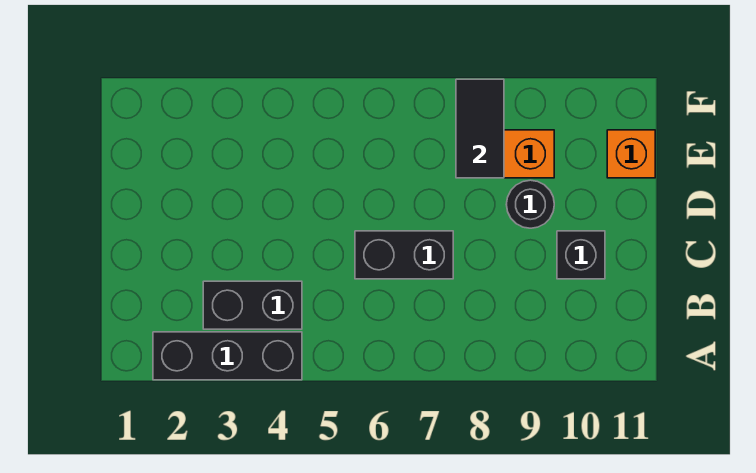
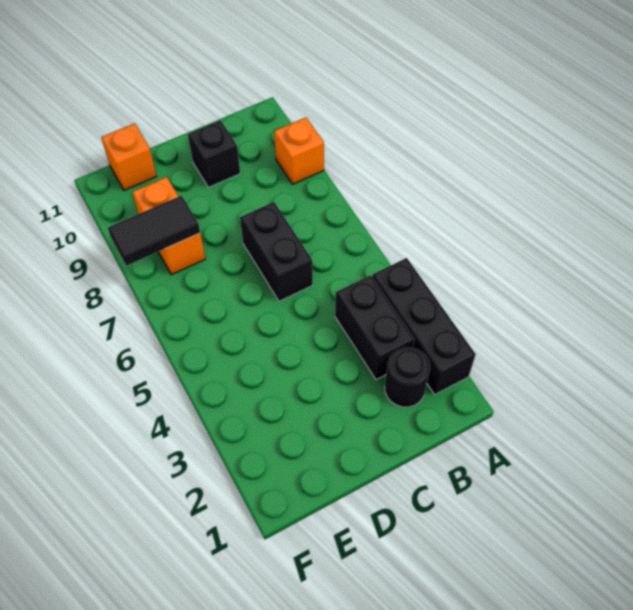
none -> orange 1x1 brick [274,117,324,184]
black 1x1 round brick [506,180,554,228] -> black 1x1 round brick moved to [385,348,430,407]

